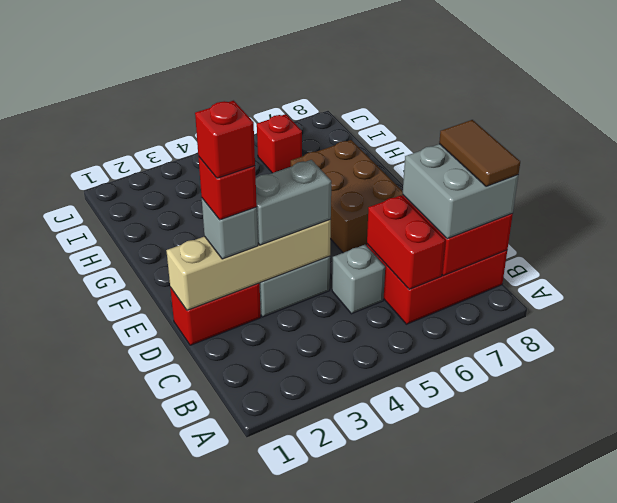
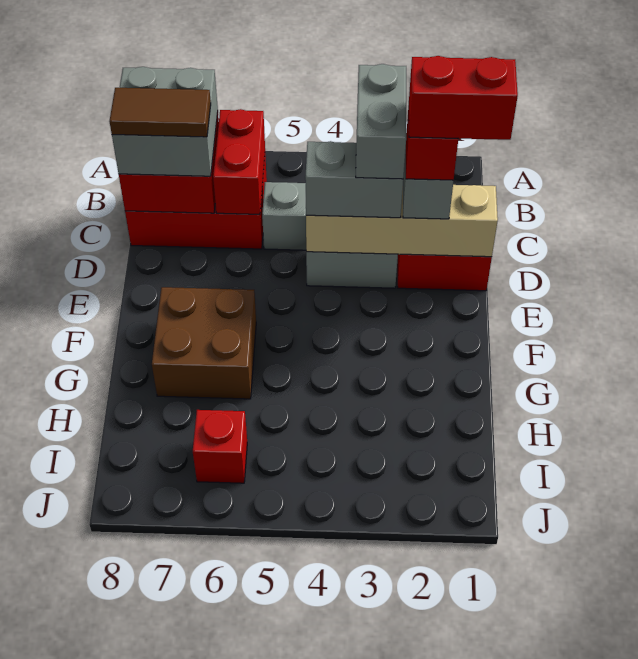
brown 1x2 tile [439,120,520,186] -> brown 1x2 tile turned to [110,88,211,137]
none -> grey 1x2 brick [356,64,406,179]
red 1x1 brick [195,101,255,178] -> red 1x2 brick [409,56,518,140]
brown 2x3 brick [291,140,403,253] -> brown 2x2 brick [152,287,256,399]

